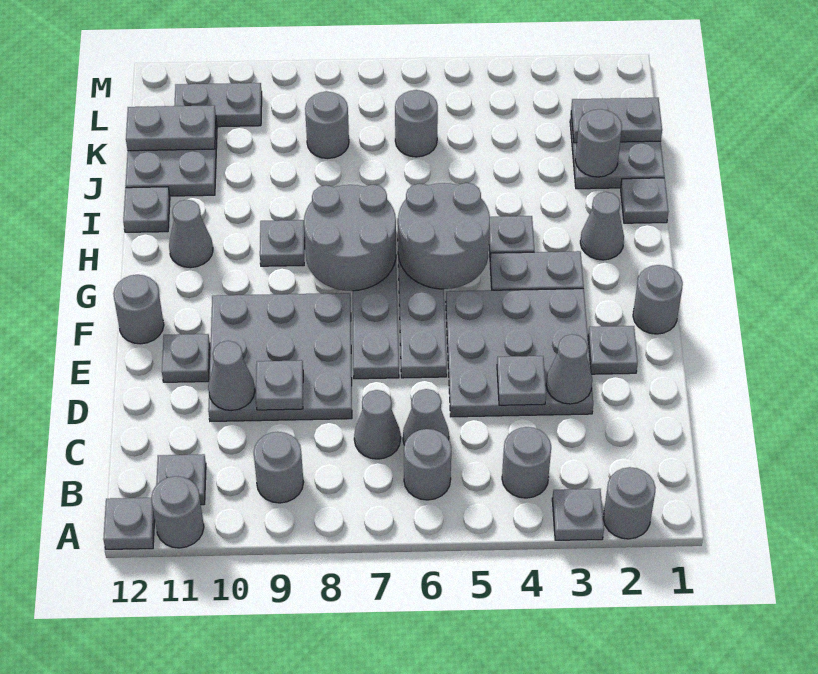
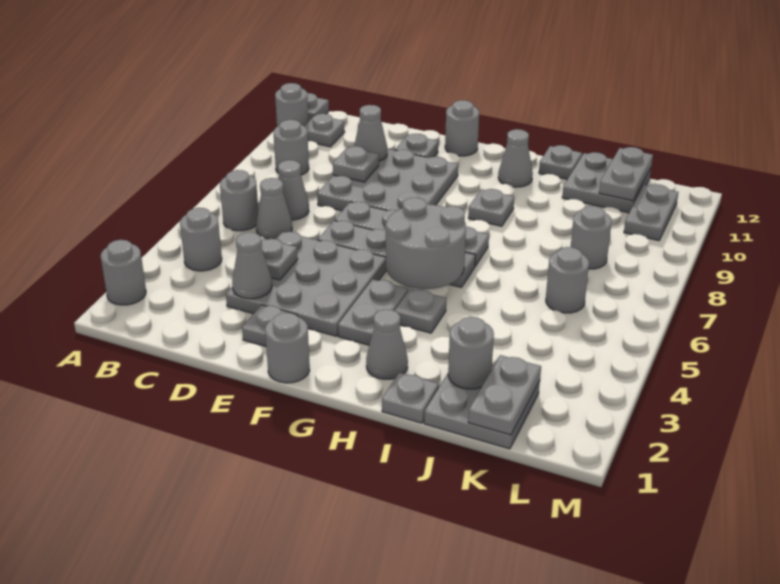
grey 1x1 plate [552,489,604,540] -> none
grey 2x2 round brick [304,185,396,291] -> none

